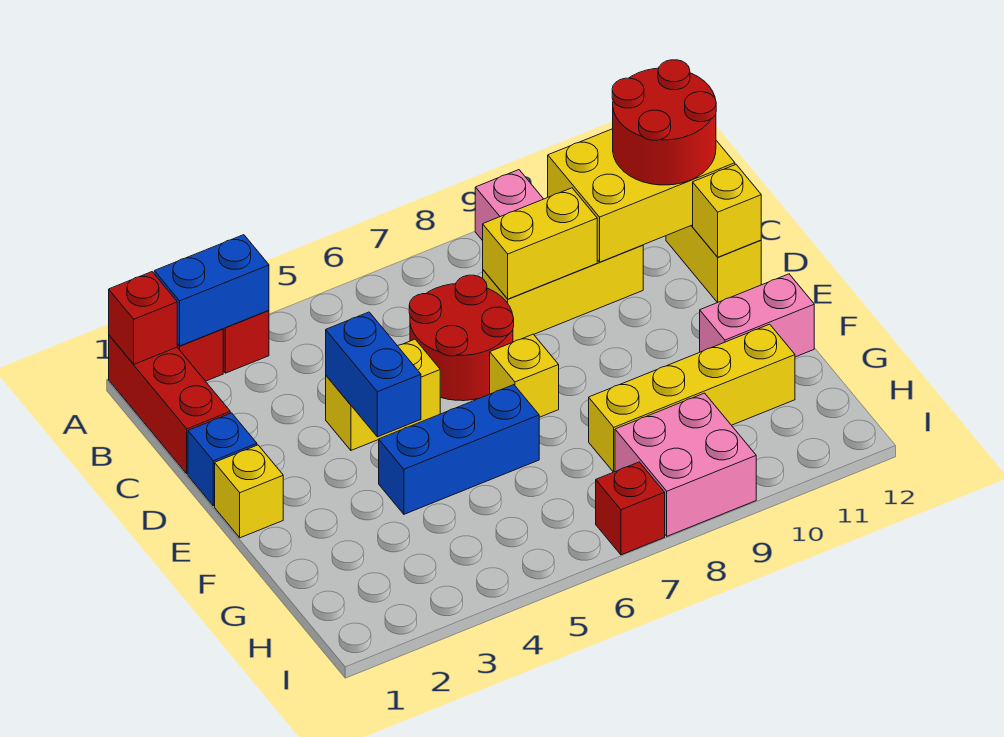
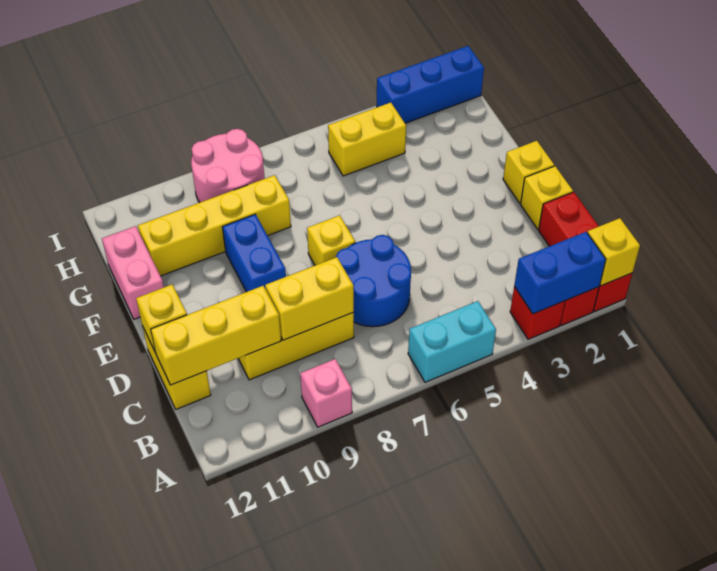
red 1x1 brick [109,272,177,364] -> yellow 1x1 brick [588,218,640,286]
none -> cyan 1x2 brick [408,301,496,382]
yellow 2x3 brick [548,129,735,262] -> yellow 1x3 brick [151,286,281,385]
red 2x2 round brick [612,60,716,185] -> none
red 2x2 round brick [409,275,514,401] -> blue 2x2 round brick [336,235,411,327]
blue 1x1 brick [188,413,257,506] -> yellow 1x1 brick [521,166,573,229]
yellow 1x2 brick [326,339,440,450] -> yellow 1x2 brick moved to [328,103,406,176]
blue 1x2 brick [326,312,421,437] -> blue 1x2 brick moved to [222,214,286,292]
blue 1x3 brick [379,385,539,514] -> blue 1x3 brick moved to [377,46,484,123]
pink 1x2 brick [700,274,814,357] -> pink 1x2 brick turned to [102,226,164,319]
pink 2x2 brick [615,393,756,536] -> pink 2x2 round brick [191,129,265,202]
red 1x1 brick [596,462,665,555] -> none

